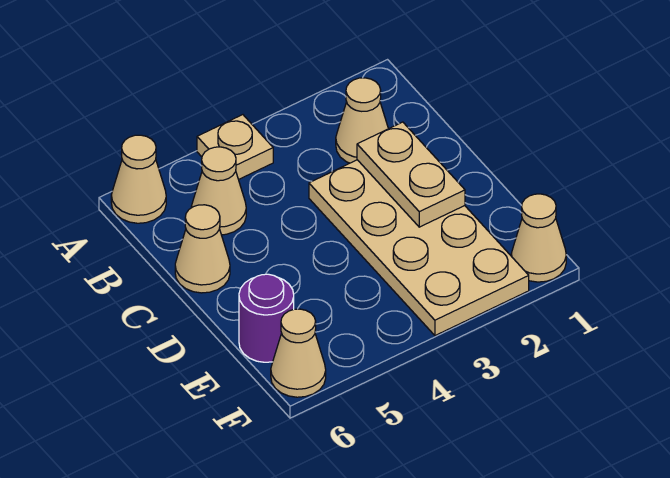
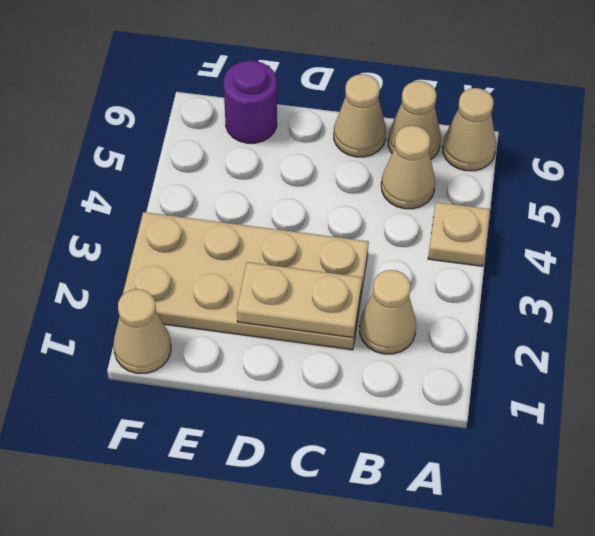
tan 1x1 cone [271,309,326,397] -> tan 1x1 cone moved to [388,81,441,159]

